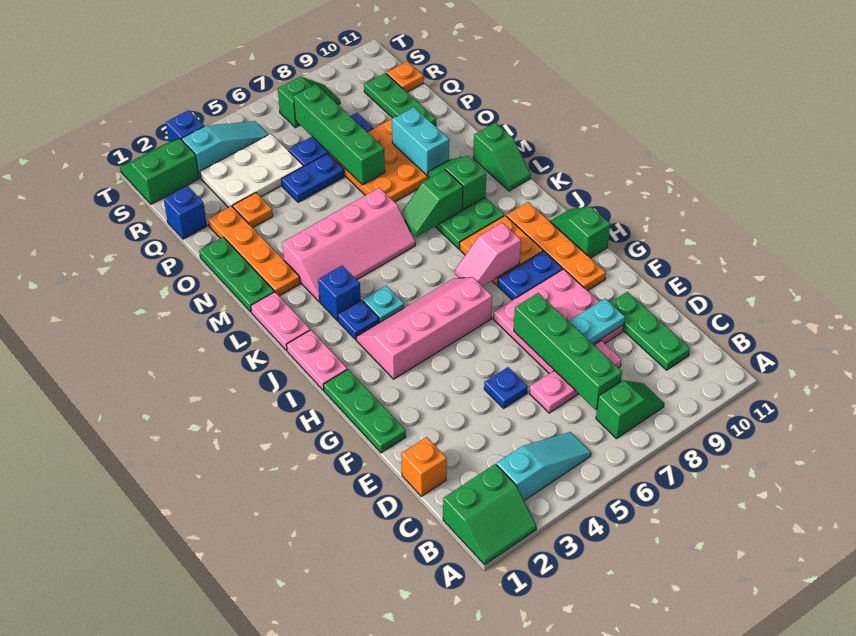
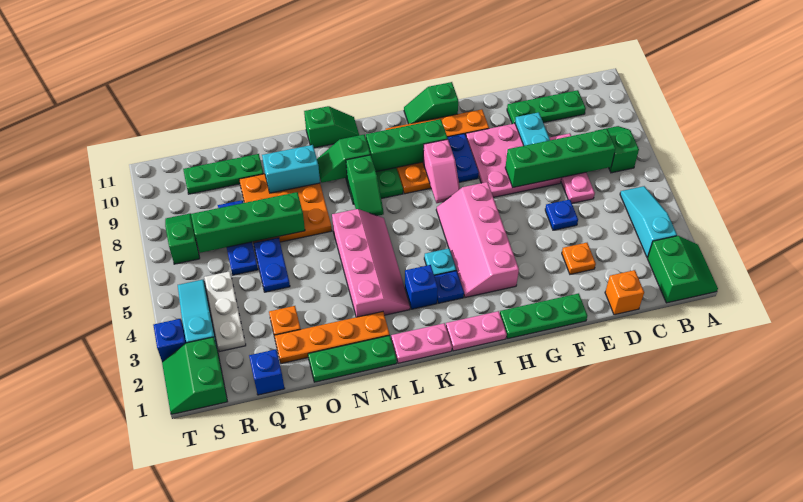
none -> green 1x3 brick [366,119,448,172]
white 2x3 plate [200,134,303,207] -> white 1x3 plate [204,271,246,352]
orange 1x1 plate [386,61,424,92] -> orange 1x1 plate moved to [562,243,596,274]

